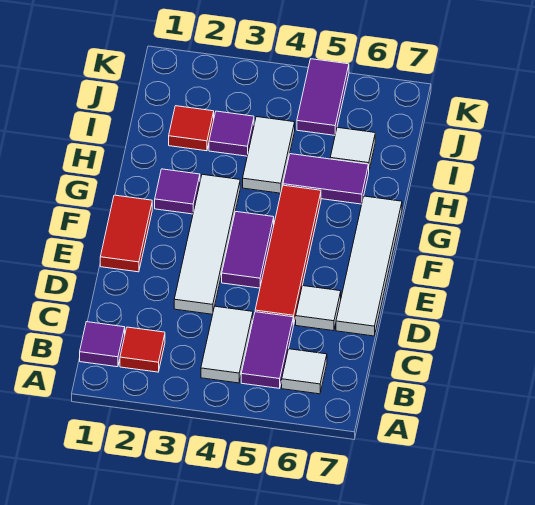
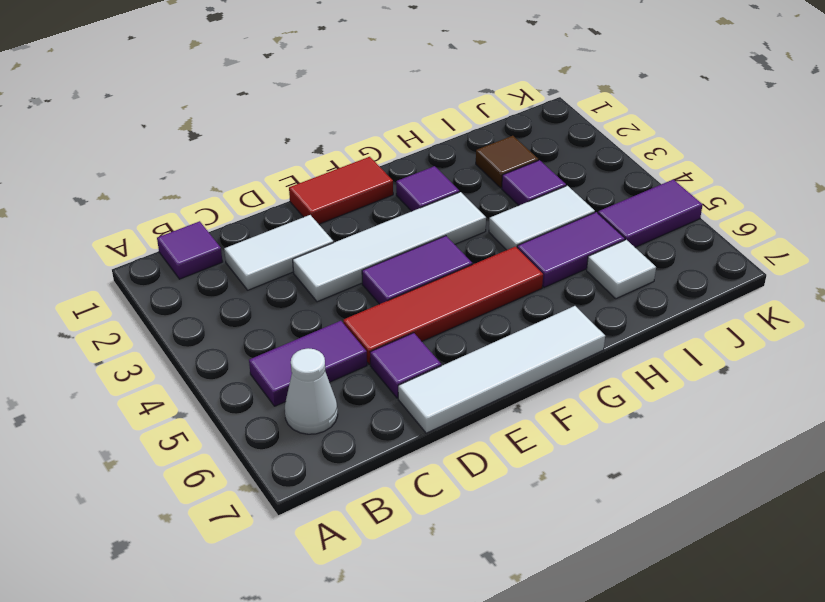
red 1x1 tile [120,327,165,372] -> none
white 1x2 tile [201,306,253,383] -> white 1x2 tile moved to [224,215,333,290]
white 1x1 tile [282,349,327,394] -> white 1x1 cone [285,348,338,434]
white 1x1 tile [296,286,341,331] -> purple 1x1 tile [370,333,441,398]
purple 1x2 tile [283,154,369,204] -> purple 1x2 tile turned to [517,212,625,287]
red 1x1 tile [169,106,214,151] -> brown 1x1 tile [476,136,538,188]

